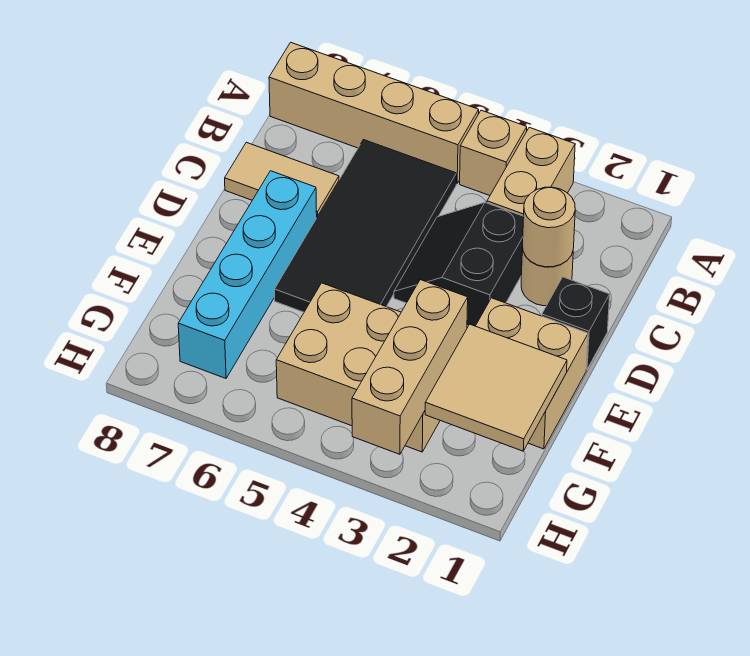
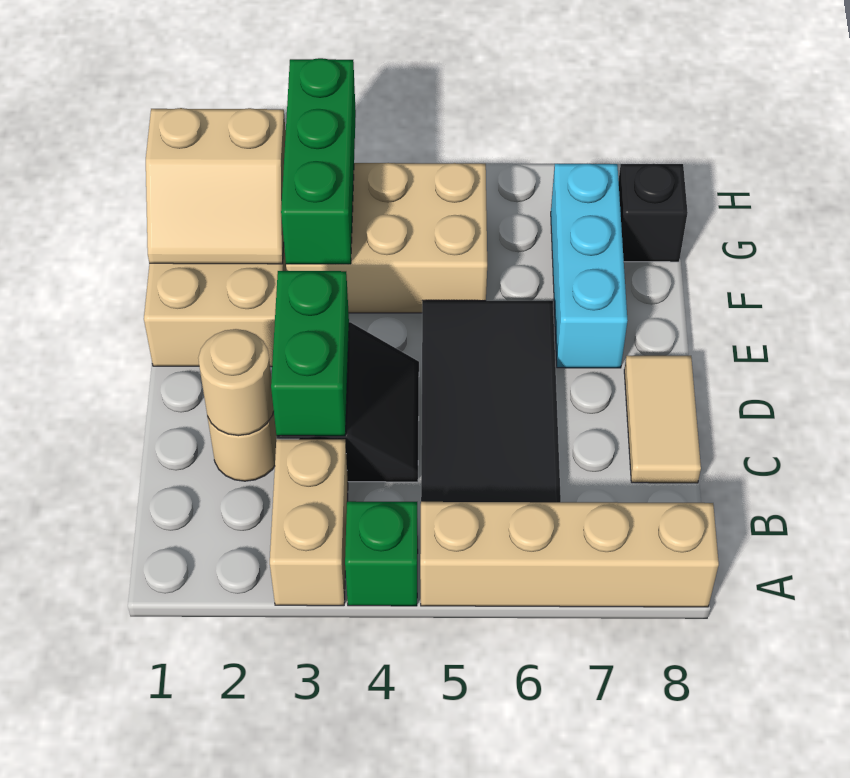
tan 1x1 brick [460,110,527,195] -> green 1x1 brick [345,501,418,606]
none -> green 1x2 brick [271,271,349,436]
tan 1x2 tile [225,142,339,217] -> tan 1x2 tile turned to [624,356,701,483]
black 1x1 brick [542,277,610,369] -> black 1x1 brick moved to [619,164,688,262]
cyan 1x4 brick [178,171,317,378] -> cyan 1x3 brick [551,164,627,368]
tan 2x2 tile [425,324,567,451] -> tan 2x2 slope [146,108,286,264]
tan 1x3 brick [352,280,468,454] -> green 1x3 brick [281,58,356,264]

